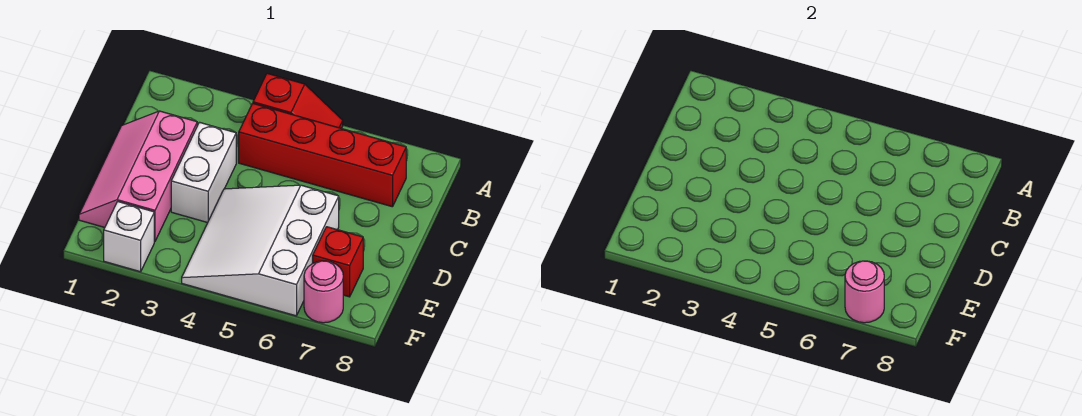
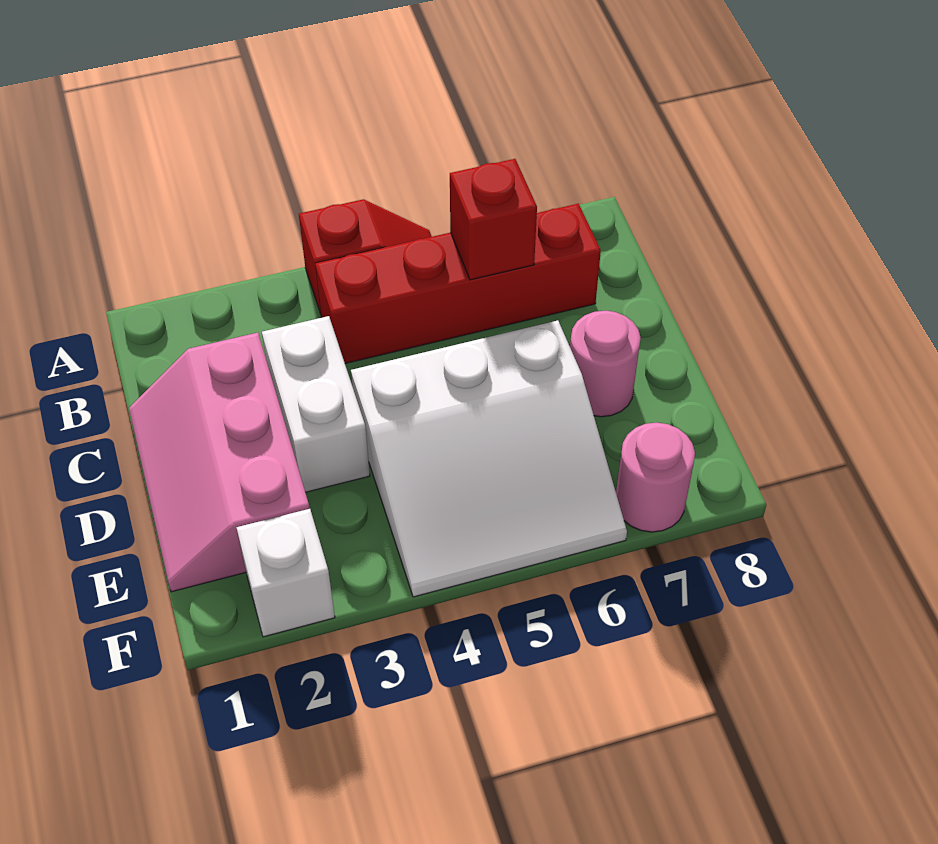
white 3x3 slope [182,185,339,316] -> white 3x3 slope turned to [351,320,627,597]
red 1x1 brick [313,227,363,297] -> red 1x1 brick moved to [450,159,537,280]
pink 1x1 round brick [845,261,884,323] -> pink 1x1 round brick moved to [570,311,641,417]

